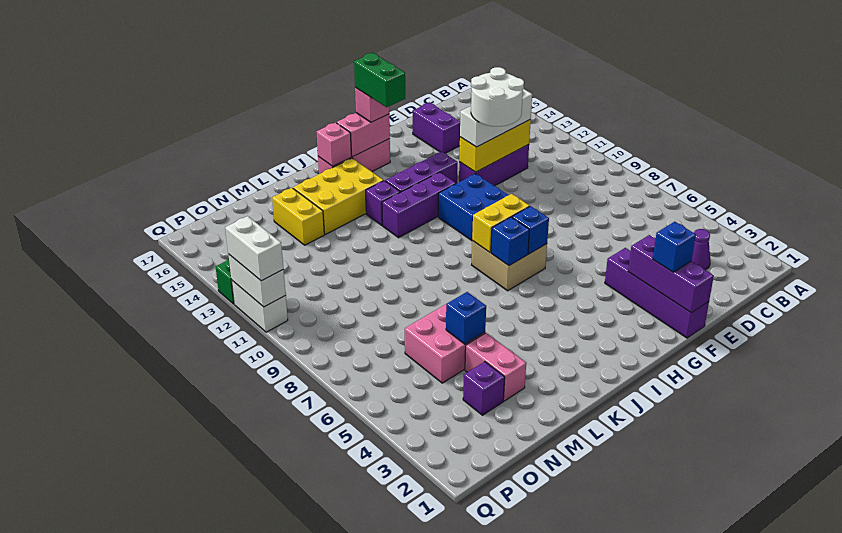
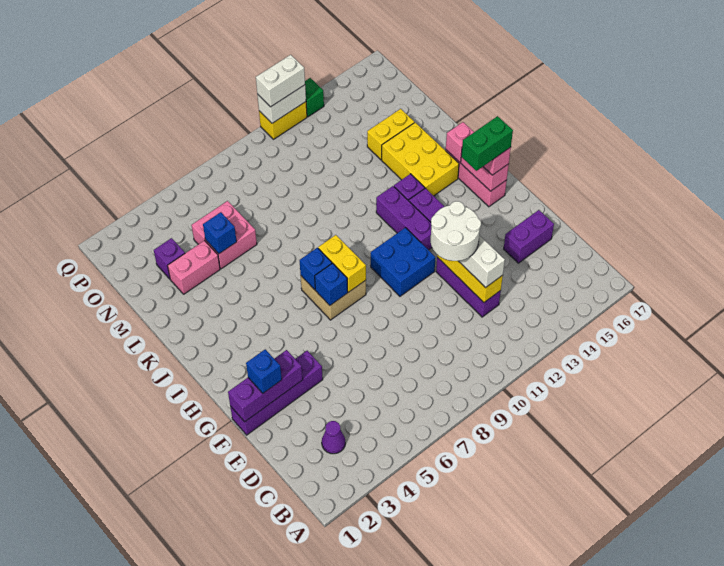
white 1x2 brick [232,281,288,332] -> yellow 1x2 brick [259,102,307,139]

